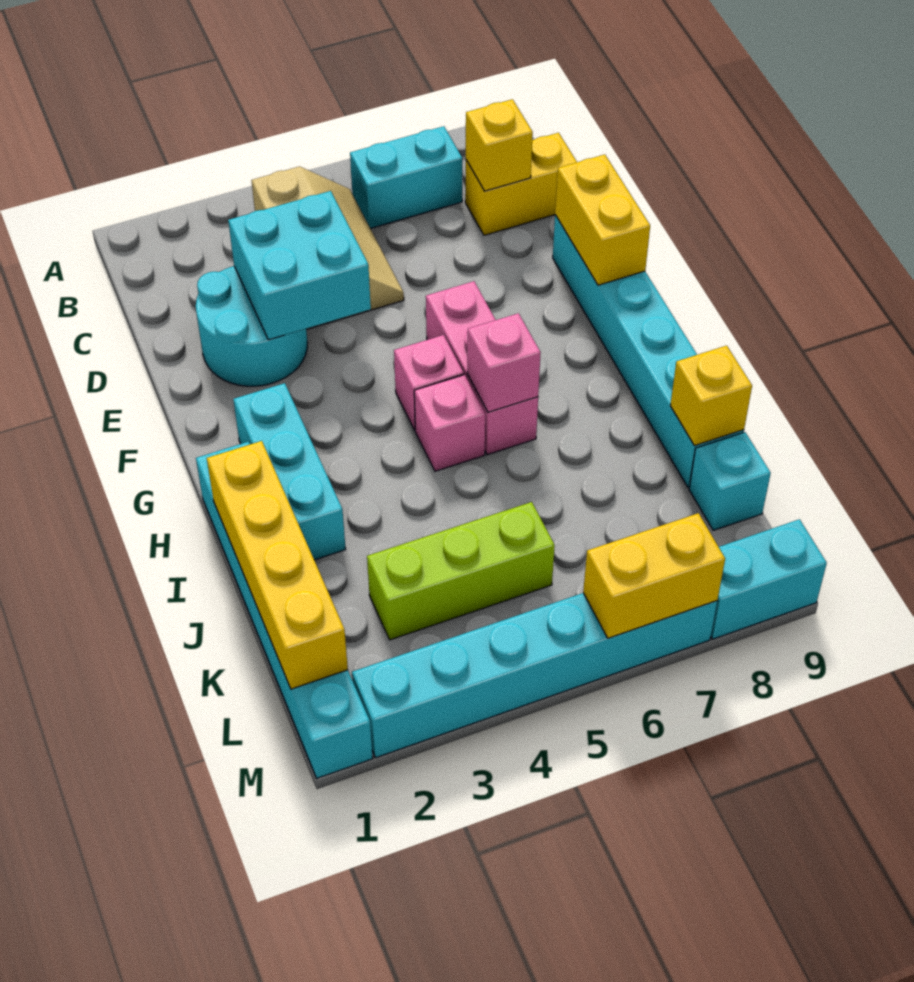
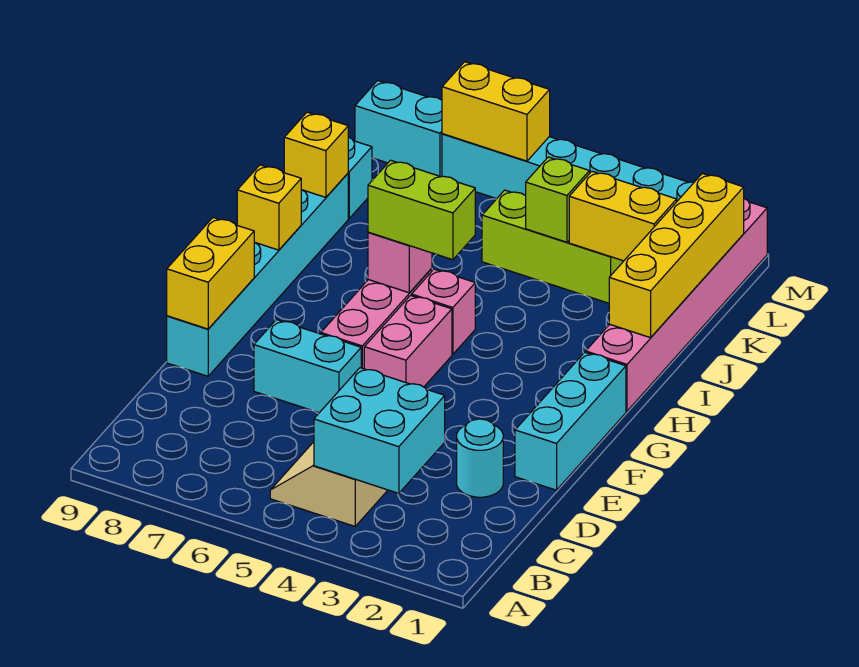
cyan 1x2 brick [350,126,462,229] -> cyan 1x2 brick moved to [254,320,361,413]
yellow 1x2 brick [465,133,577,235] -> yellow 1x2 brick moved to [569,171,677,261]
yellow 1x1 brick [466,99,533,191] -> yellow 1x1 brick moved to [237,165,301,250]
cyan 2x2 round brick [196,266,308,386] -> cyan 1x1 round brick [457,419,503,497]
cyan 2x2 brick [228,191,371,340] -> cyan 2x2 brick moved to [314,368,445,493]
cyan 1x3 brick [233,383,346,560] -> cyan 1x3 brick moved to [515,352,626,490]
pink 1x1 brick [394,335,464,430] -> pink 1x2 brick [364,295,452,387]
cyan 1x6 brick [196,442,373,778] -> pink 1x6 brick [586,199,767,411]
none -> lime 1x2 brick [368,160,475,260]
none -> lime 1x1 brick [526,157,590,242]

